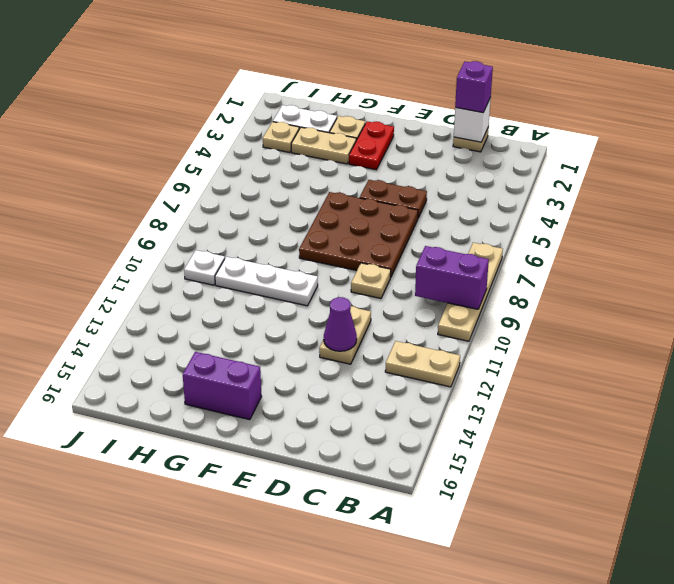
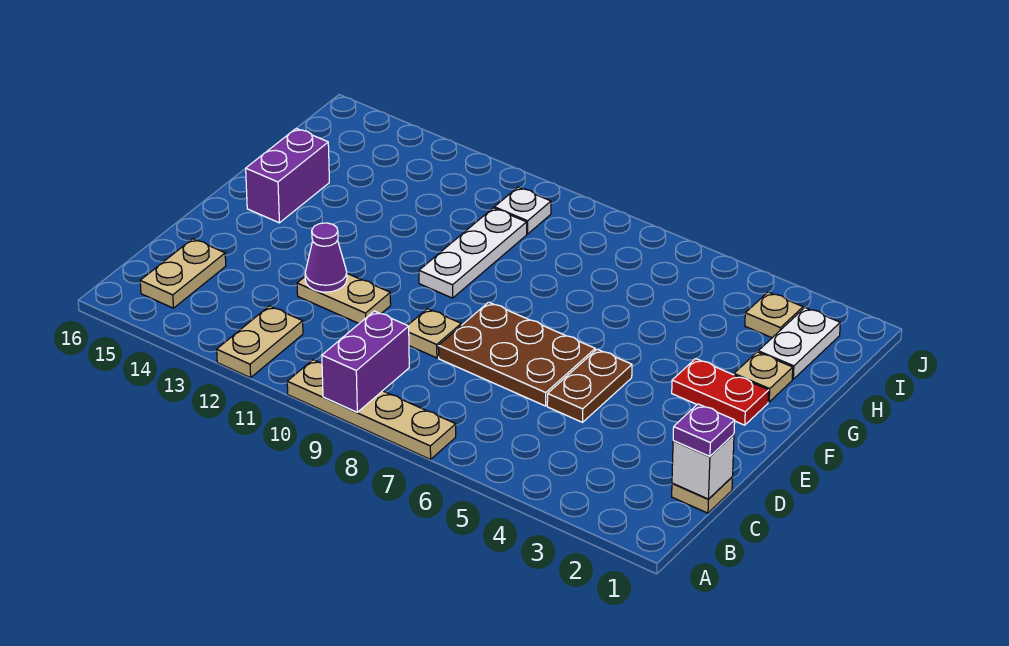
purple 1x1 brick [455,61,493,113] -> purple 1x1 plate [673,404,735,456]
brown 3x3 plate [299,192,418,278] -> brown 2x3 plate [438,302,595,406]
tan 1x2 plate [291,127,356,164] -> tan 1x2 plate moved to [140,239,226,308]

